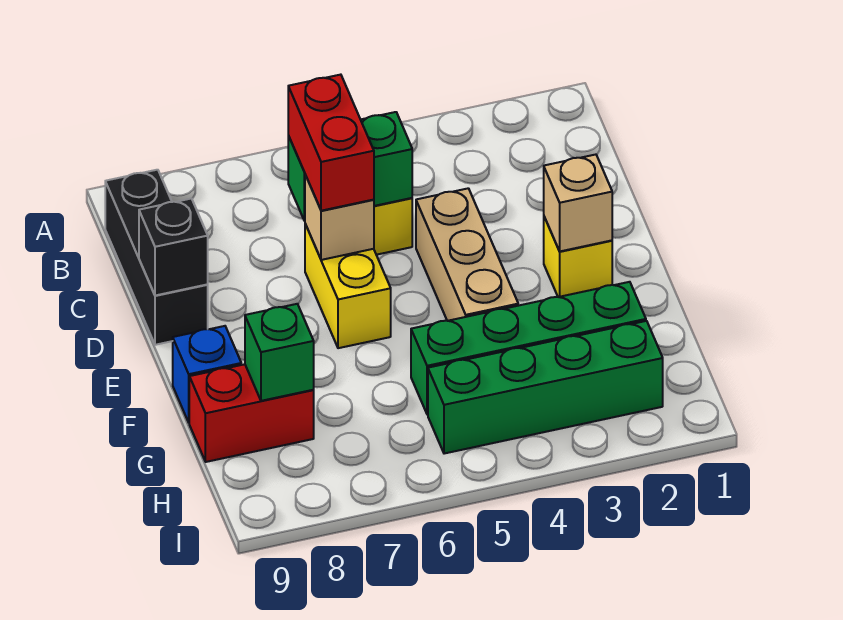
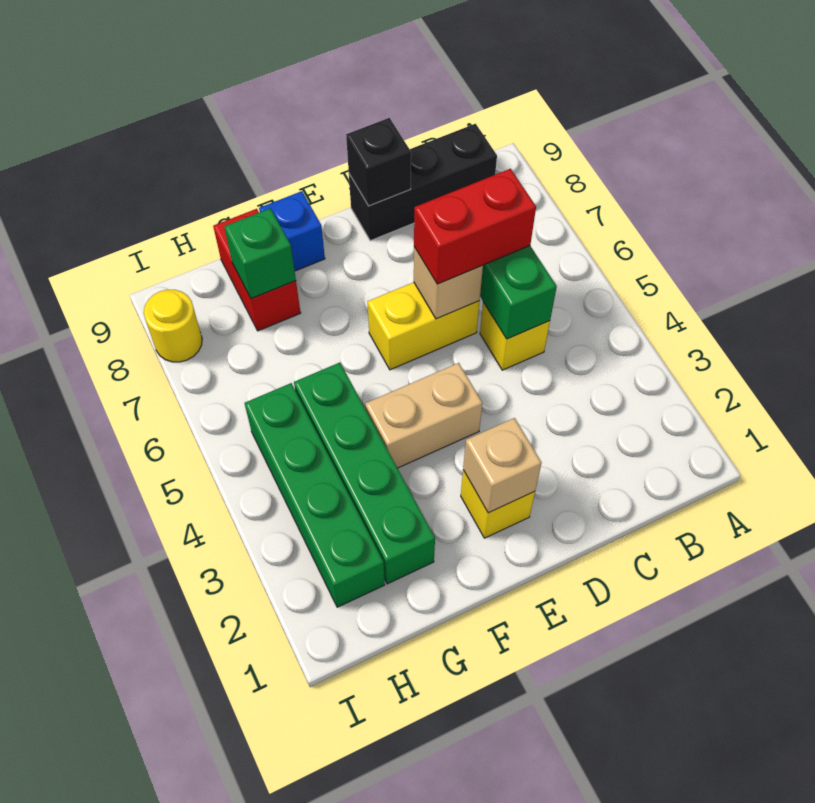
tan 1x3 brick [416,188,518,321] -> tan 1x2 brick [365,363,482,468]
none -> yellow 1x1 round brick [144,290,202,362]

